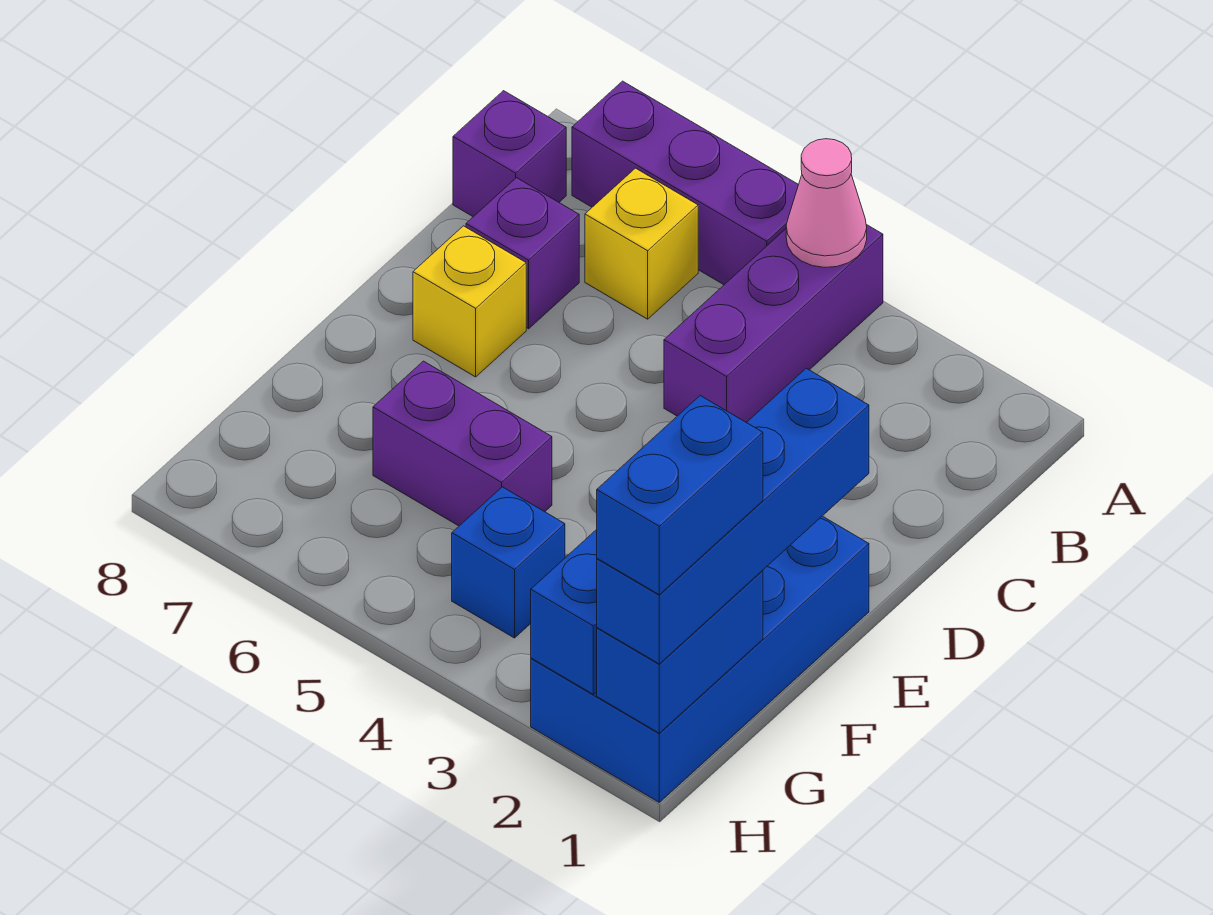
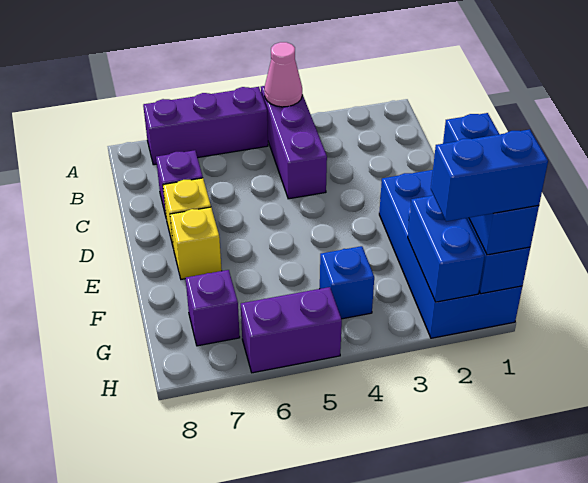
yellow 1x1 brick [585,168,698,319] -> yellow 1x1 brick moved to [170,207,222,279]
purple 1x1 brick [453,91,566,217] -> purple 1x1 brick moved to [185,270,240,346]
blue 1x4 brick [597,368,869,664] -> blue 1x3 brick [443,113,539,255]
purple 1x2 brick [373,361,552,526] -> purple 1x2 brick moved to [241,287,342,373]
blue 1x2 brick [597,396,763,595] -> blue 1x2 brick turned to [431,129,548,222]

